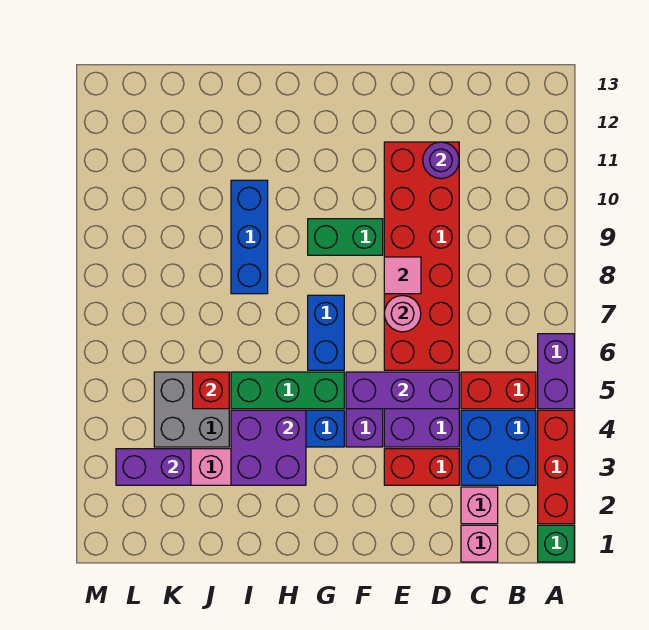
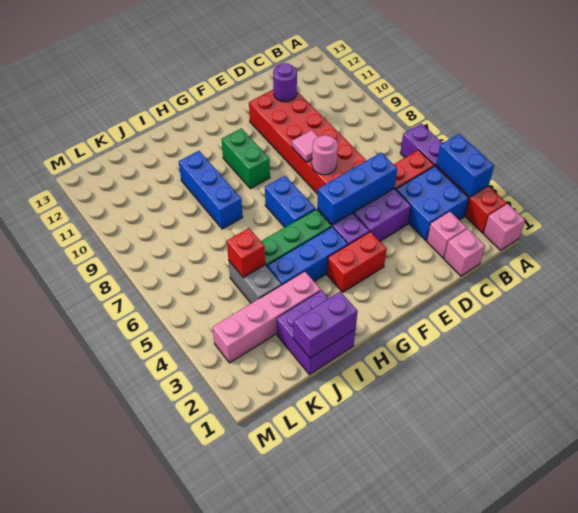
green 1x1 brick [538,525,574,562] -> pink 1x1 brick [484,204,525,250]
none -> blue 1x2 brick [436,134,494,197]
red 1x2 brick [384,449,459,485] -> red 1x2 brick moved to [327,232,387,292]
purple 1x3 brick [346,372,459,409] -> blue 1x3 brick [317,153,397,225]
green 1x2 brick [308,219,383,255] -> green 1x2 brick turned to [221,128,270,189]
purple 2x2 brick [231,410,306,485] -> purple 2x2 brick moved to [277,290,356,374]
grey 2x2 brick [154,372,229,447] -> grey 1x2 brick [229,261,281,303]
purple 1x2 brick [116,449,191,485] -> purple 1x2 brick moved to [293,292,358,358]

